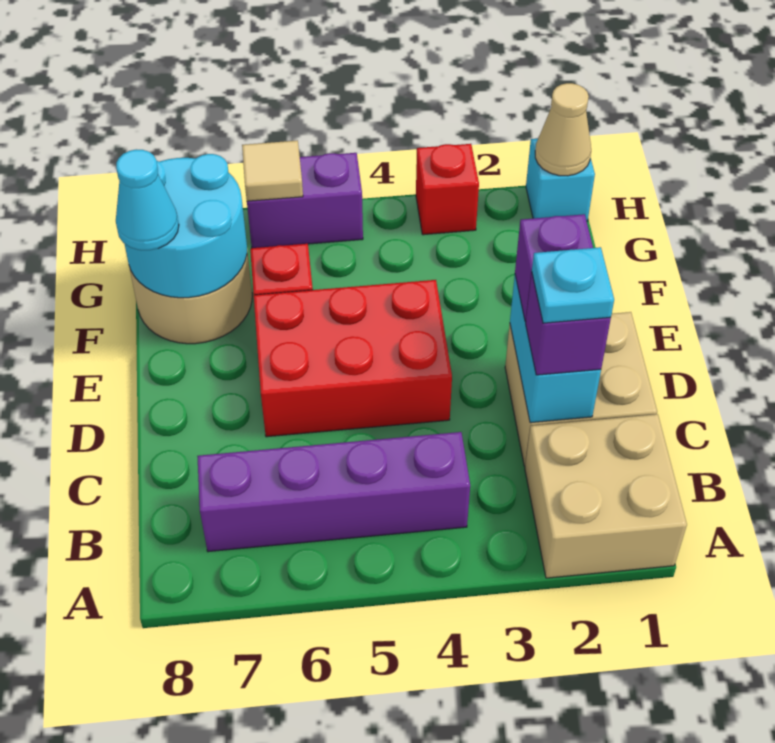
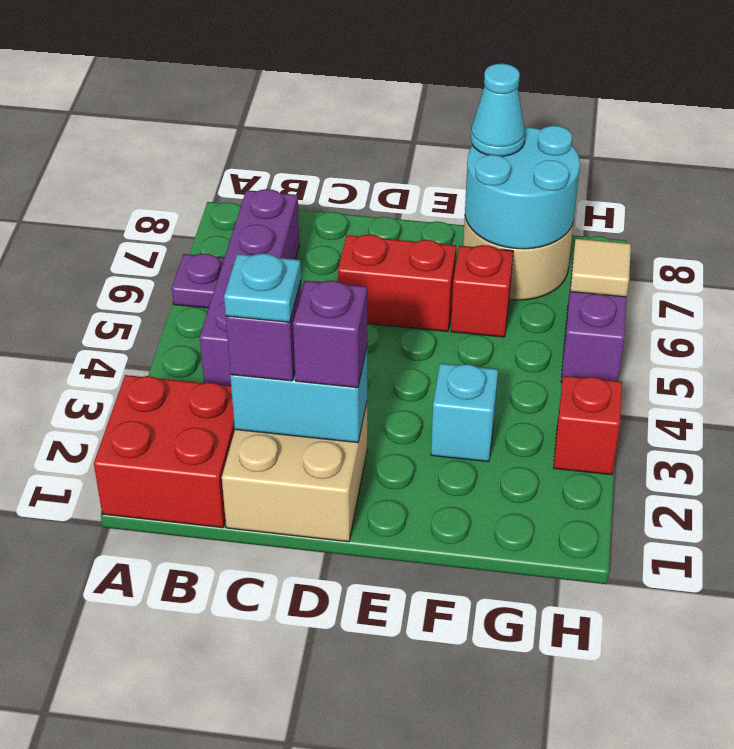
tan 2x2 brick [525,414,687,578] -> red 2x2 brick [94,375,235,528]
none -> purple 1x1 plate [172,254,224,308]
red 2x3 brick [254,280,452,437] -> red 1x2 brick [338,235,456,332]
cyan 1x1 brick [526,139,595,221] -> cyan 1x1 brick moved to [431,363,498,462]
tan 1x1 cone [535,83,591,176] -> none

